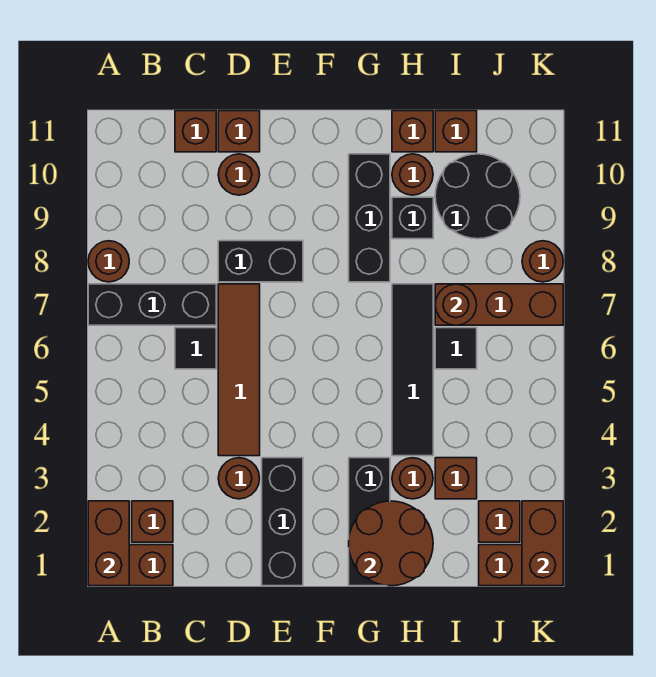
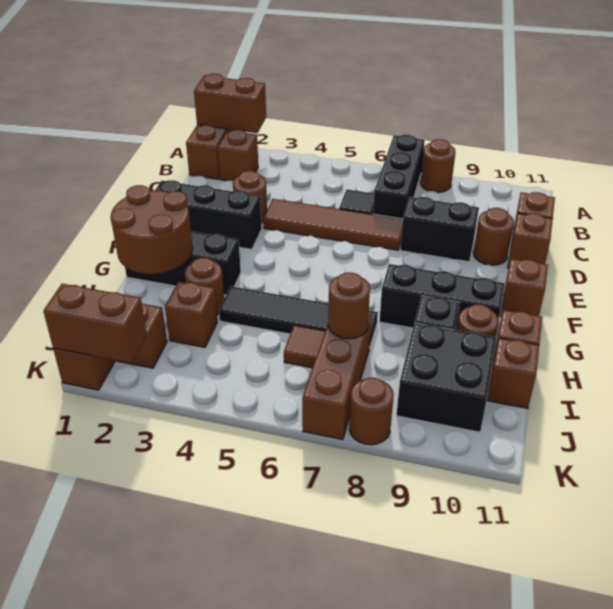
black 1x2 brick [218,241,303,282] -> black 1x2 brick turned to [400,197,479,262]
none -> brown 1x1 brick [500,259,548,316]
black 1x1 tile [435,328,477,369] -> brown 1x1 tile [284,325,325,368]
black 2x2 round brick [435,154,520,239] -> black 2x2 brick [396,323,496,432]

